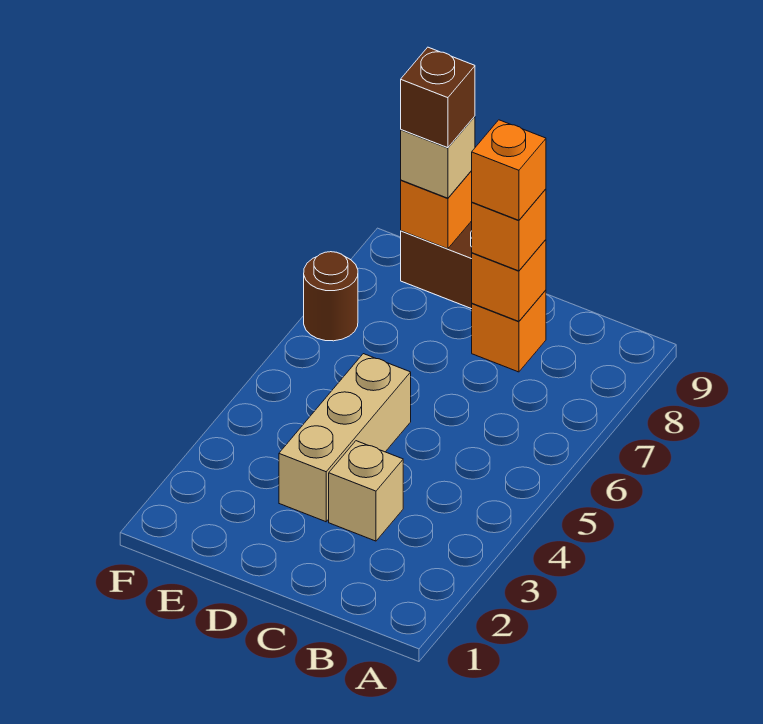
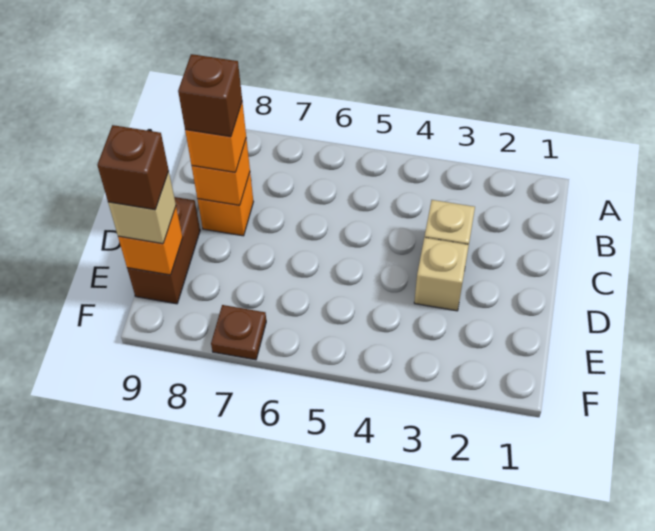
orange 1x1 brick [472,120,546,220] -> brown 1x1 brick [178,54,242,137]
tan 1x3 brick [279,354,411,522] -> tan 1x1 brick [414,238,469,311]
brown 1x1 round brick [304,252,358,341] -> brown 1x1 plate [211,305,266,360]

